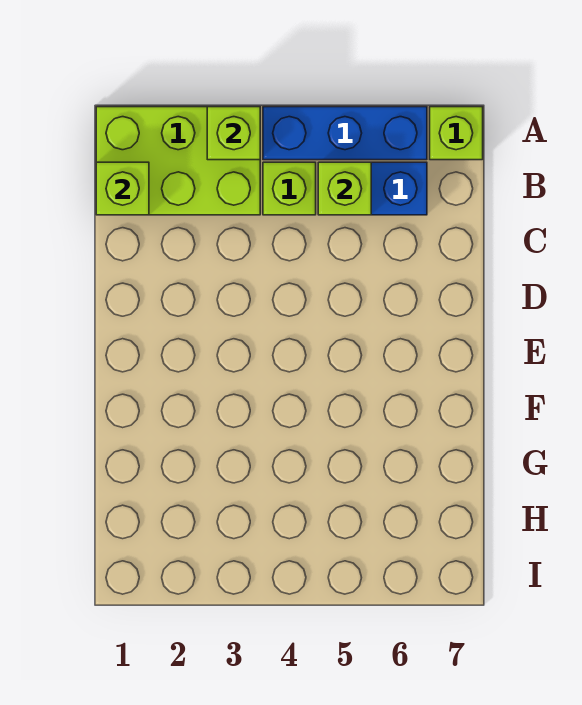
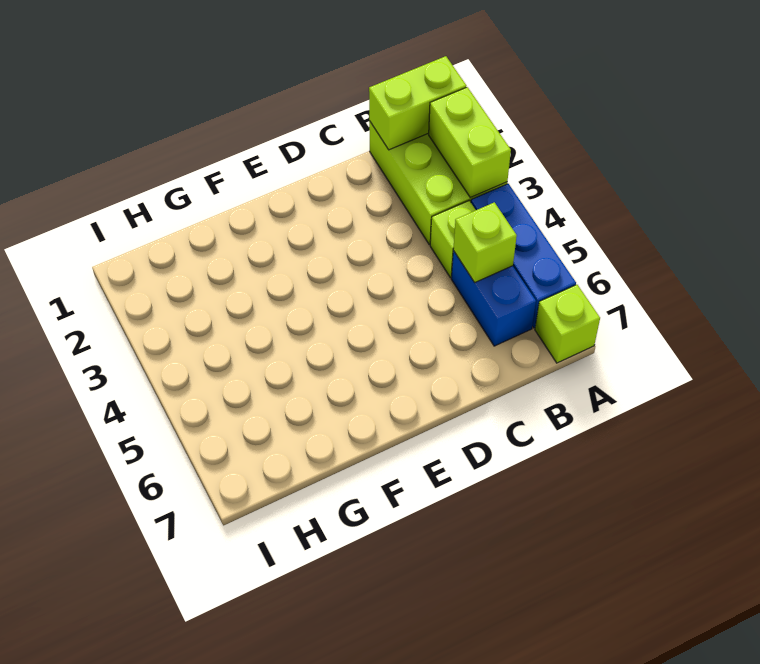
lime 1x1 brick [207,107,260,160] -> lime 1x2 brick [429,87,511,198]
lime 1x1 brick [96,162,149,215] -> lime 1x2 brick [369,56,466,150]

